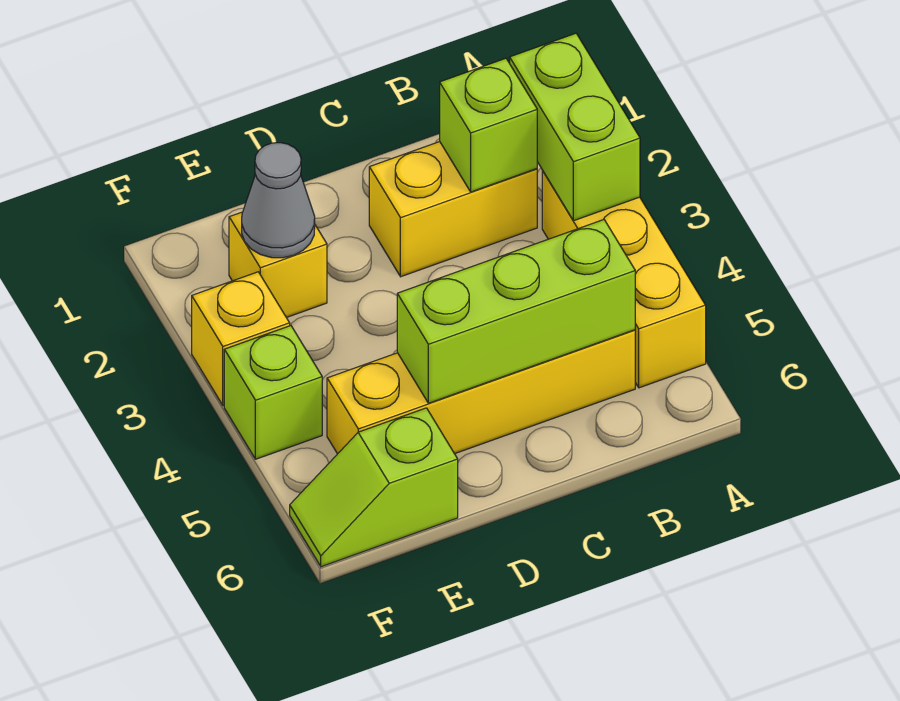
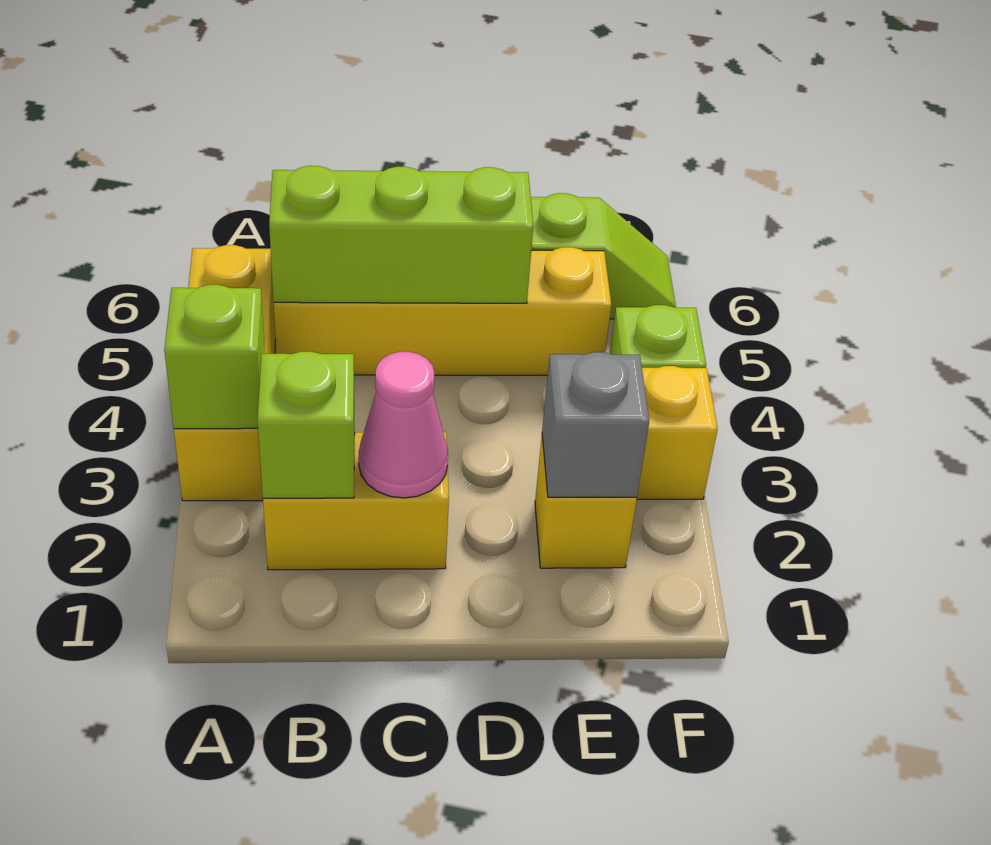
lime 1x2 brick [510,33,640,221] -> lime 1x1 brick [164,285,265,429]
none -> pink 1x1 cone [359,352,448,498]
grey 1x1 cone [242,143,315,258] -> grey 1x1 brick [542,352,649,497]

